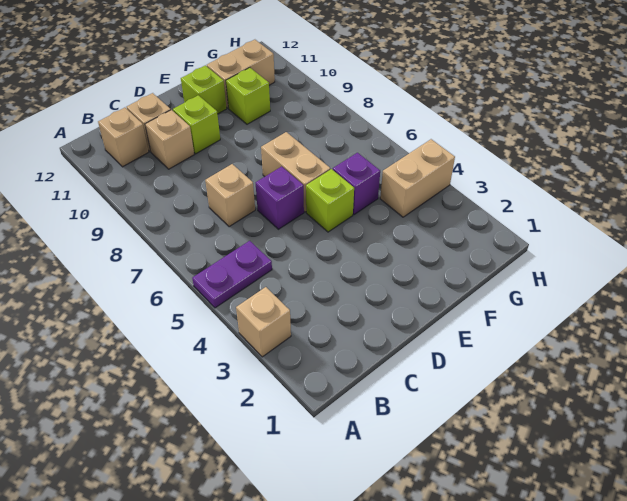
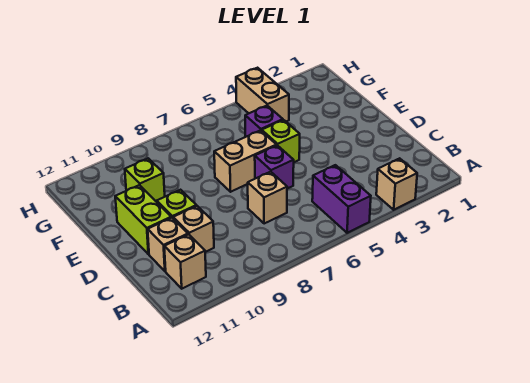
purple 1x2 plate [192,241,272,308] -> purple 1x2 brick [312,165,371,233]
lime 1x1 brick [181,65,227,114] -> lime 1x2 brick [115,185,171,254]
tan 1x2 brick [207,40,275,108] -> none

